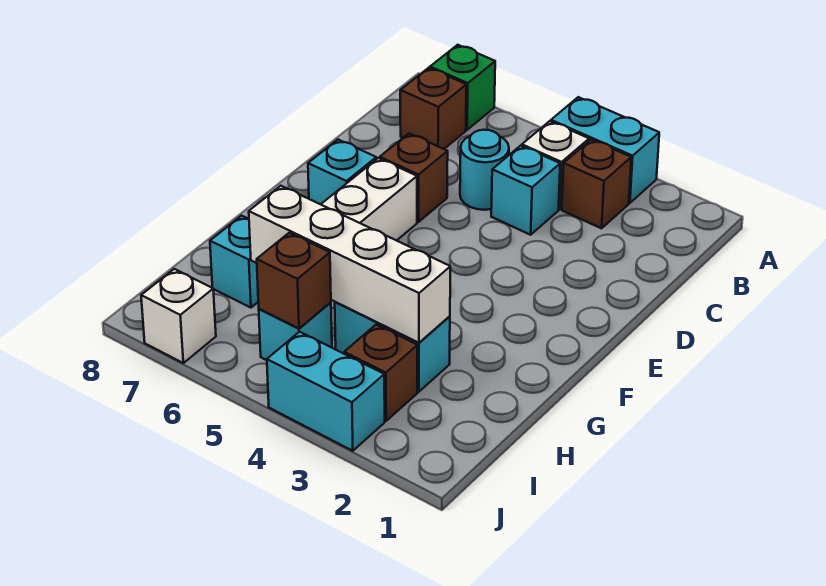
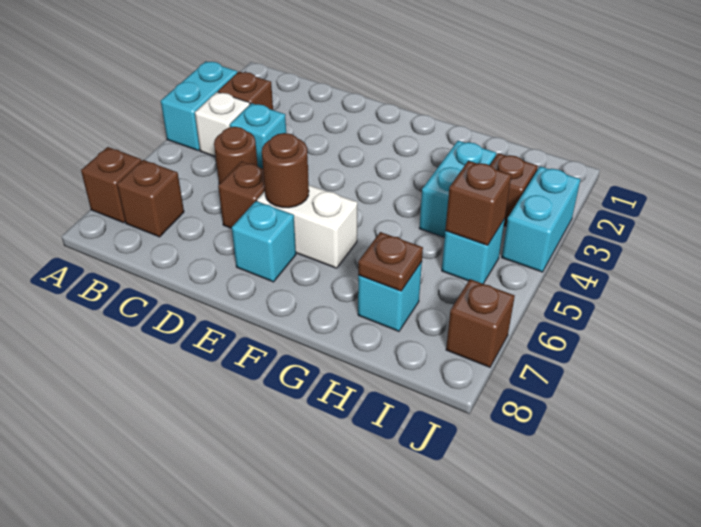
green 1x1 brick [430,45,495,130] -> brown 1x1 brick [81,147,142,223]
cyan 1x1 round brick [460,130,509,210] -> brown 1x1 round brick [214,127,258,184]
none -> brown 1x1 round brick [262,133,309,208]
white 1x4 brick [249,186,450,343] -> none
none -> brown 1x1 plate [358,232,423,291]
white 1x1 brick [141,269,216,363] -> brown 1x1 brick [446,279,515,367]

